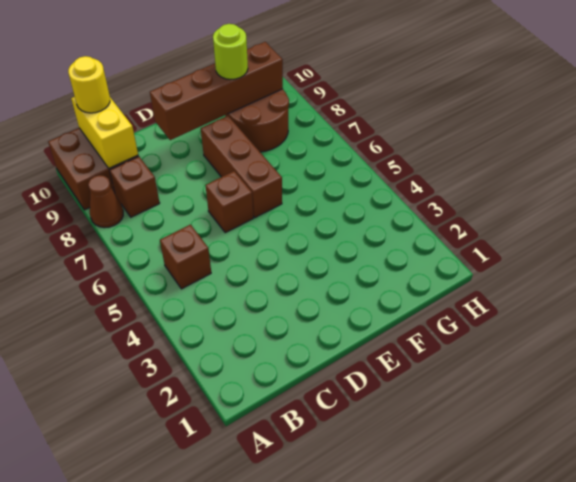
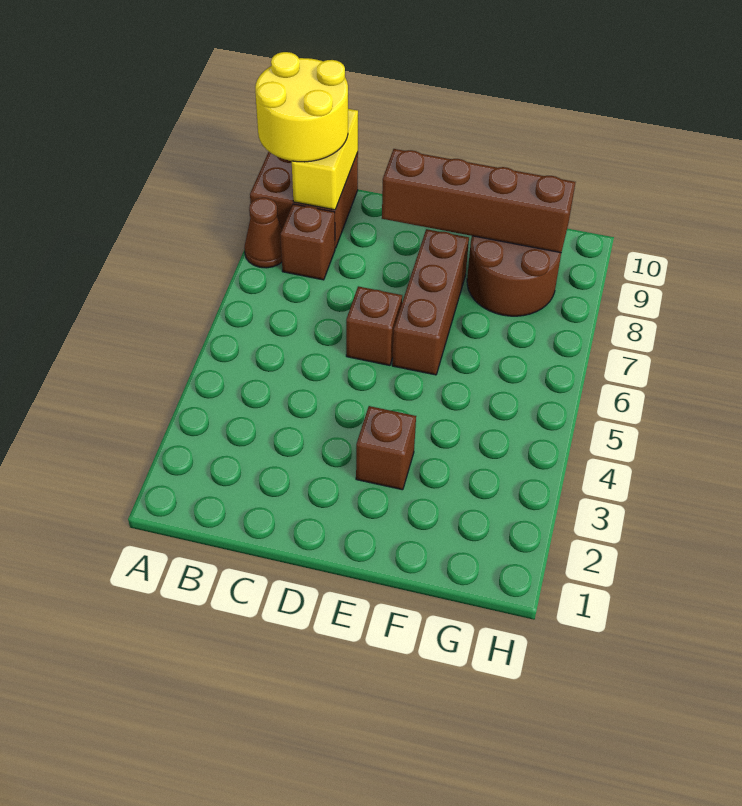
brown 1x1 brick [160,224,211,289] -> brown 1x1 brick moved to [356,406,416,490]
yellow 1x1 round brick [68,56,110,113] -> yellow 2x2 round brick [255,52,348,162]
lime 1x1 round brick [213,24,248,79] -> none

